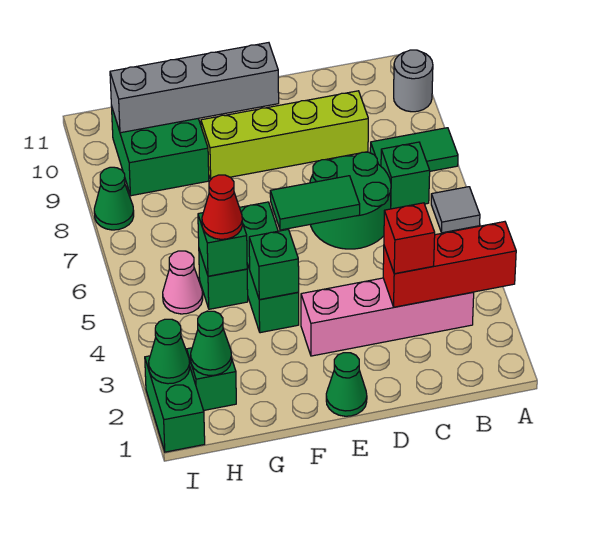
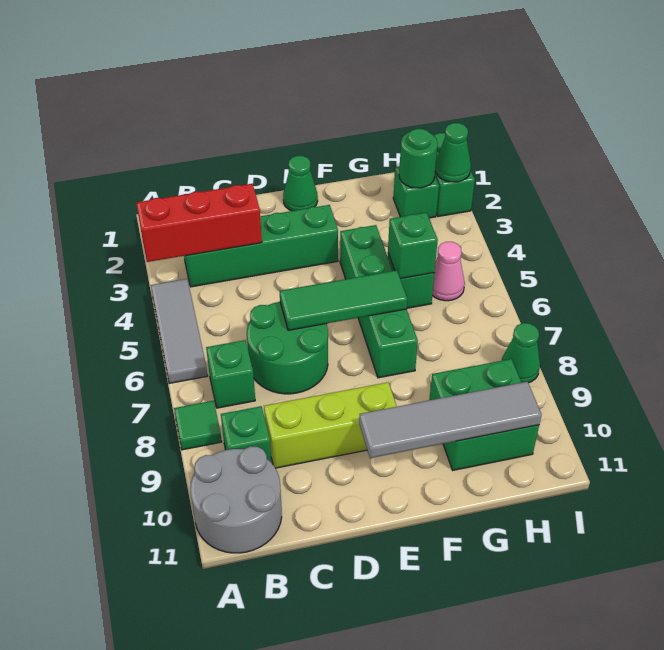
grey 1x1 tile [431,187,480,233] -> grey 1x3 tile [151,279,208,383]
green 1x2 tile [370,128,458,171] -> green 1x1 tile [174,401,222,450]
grey 1x1 round brick [394,50,433,112] -> grey 2x2 round brick [190,446,282,553]
pink 1x4 brick [301,278,474,356] -> green 1x4 brick [184,205,338,287]
red 1x1 brick [384,203,435,274] -> none
lime 1x4 brick [201,91,368,180] -> lime 1x3 brick [264,382,397,468]
green 1x2 tile [270,176,360,230] -> green 1x3 tile [280,270,407,330]
grey 1x4 brick [110,43,279,133] -> grey 1x4 tile [359,382,541,458]
green 1x3 brick [240,202,299,333] -> green 1x4 brick [340,225,418,378]
green 1x1 brick [249,230,299,300] -> green 1x1 brick moved to [221,406,272,463]
red 1x1 cone [202,175,242,239] -> none
green 1x1 cone [191,311,232,376] -> green 1x1 round brick [399,129,438,188]

